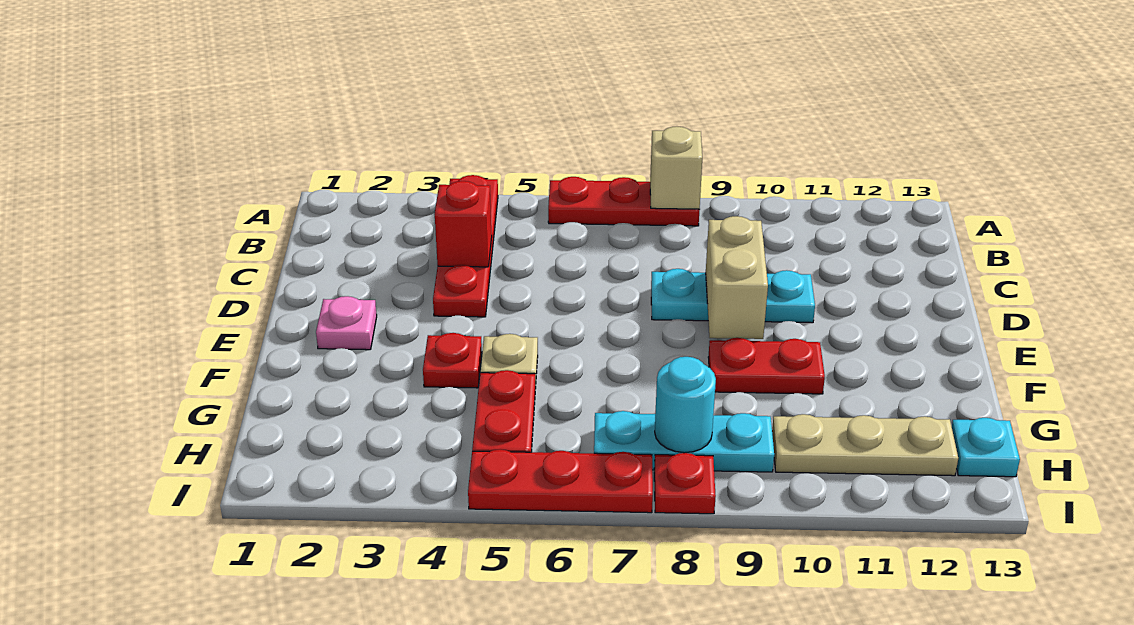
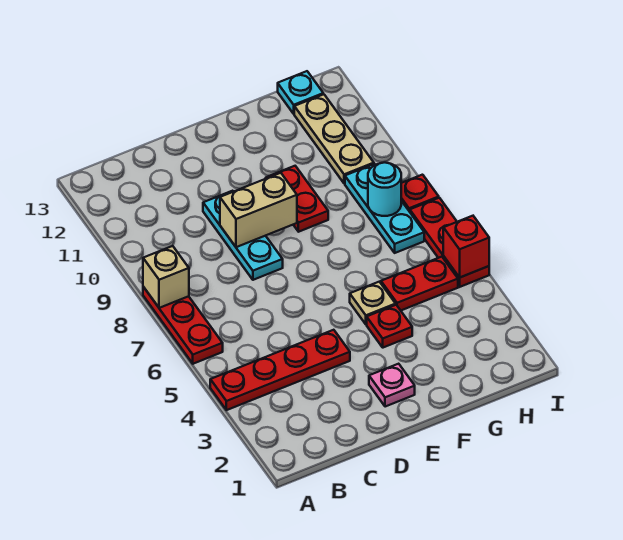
red 1x1 brick [435,181,492,267] -> red 1x1 brick moved to [443,216,489,278]

